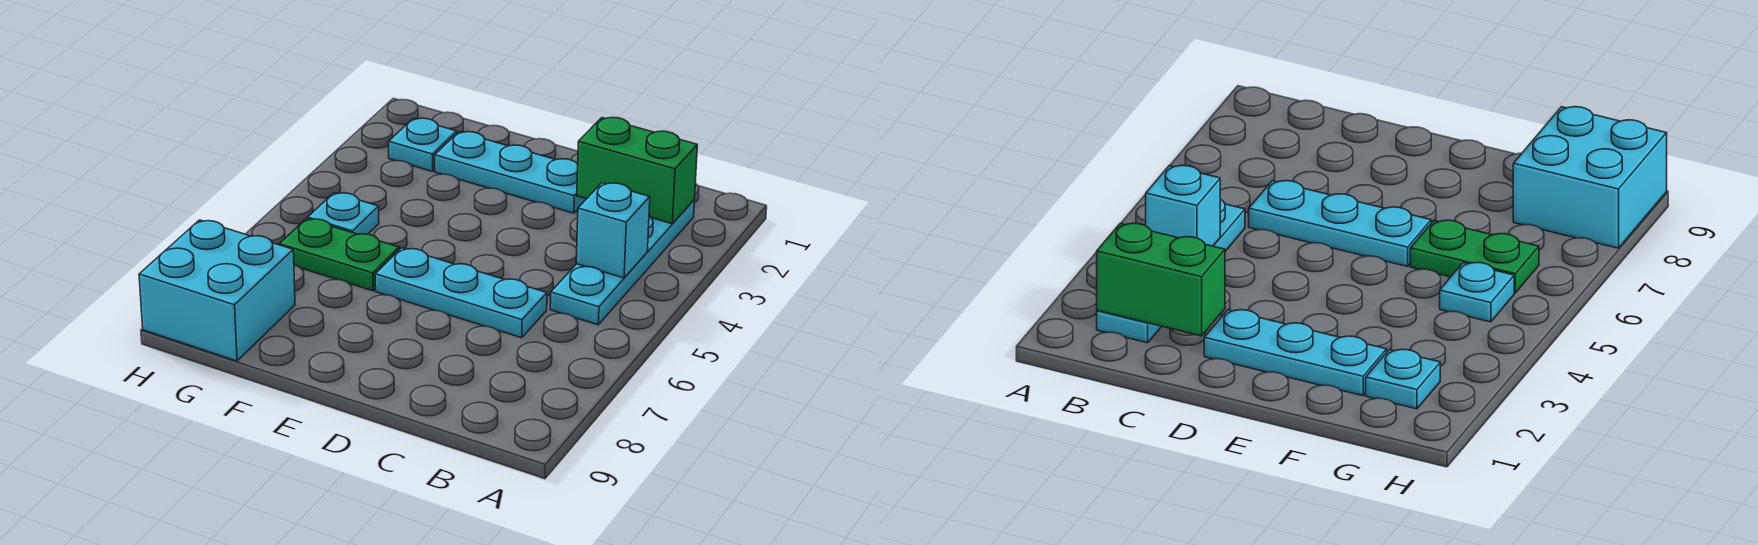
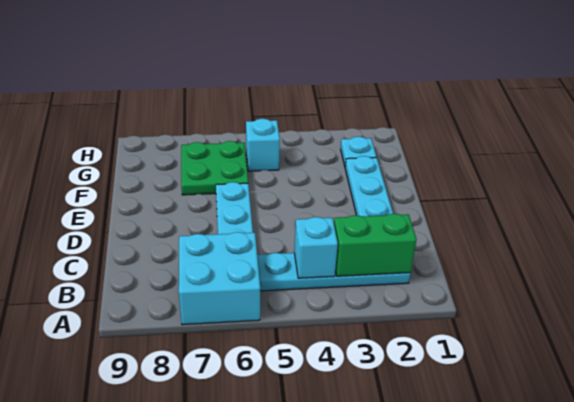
green 1x2 brick [577,117,697,224] -> green 1x2 brick turned to [334,214,417,276]
green 1x2 plate [279,219,399,291] -> green 2x2 plate [181,141,248,195]
cyan 1x1 plate [308,193,379,234] -> cyan 1x1 brick [246,119,280,171]
cyan 2x2 brick [139,220,295,361] -> cyan 2x2 brick moved to [179,232,260,325]

